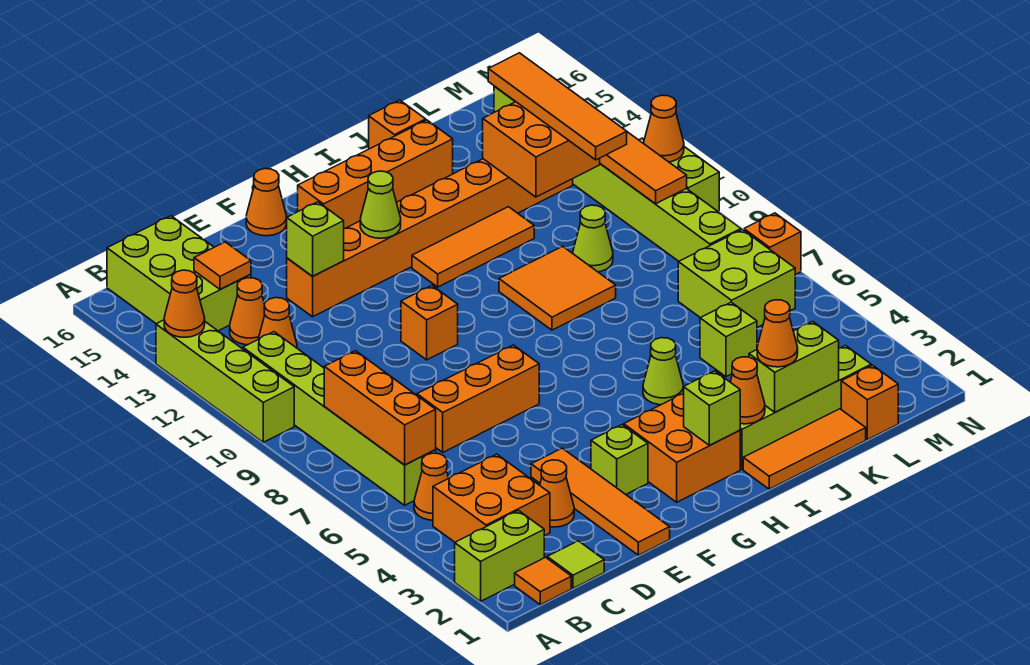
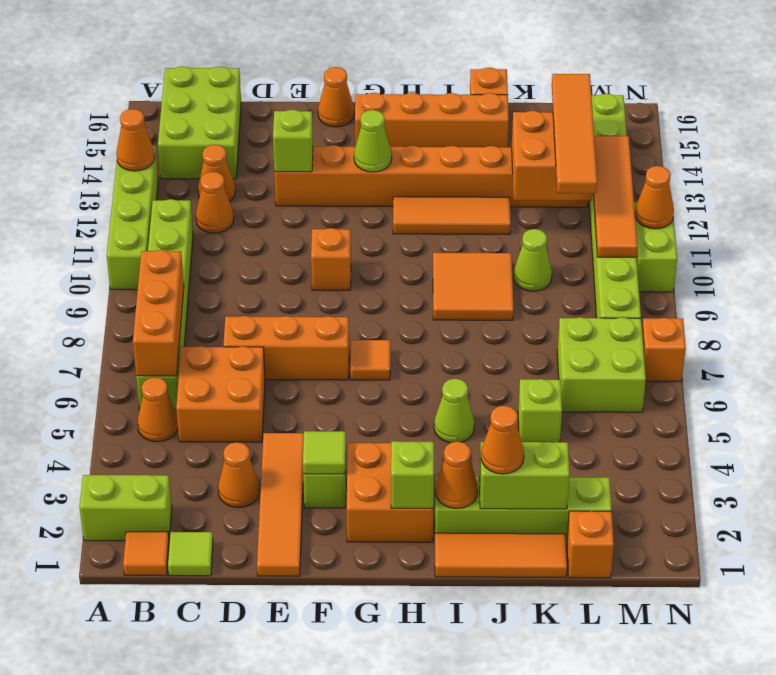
orange 2x2 brick [433,454,550,542] -> orange 2x2 brick moved to [176,346,265,442]
orange 1x1 tile [194,242,251,289] -> orange 1x1 tile moved to [350,340,390,380]
none -> lime 1x1 tile [303,431,346,474]

